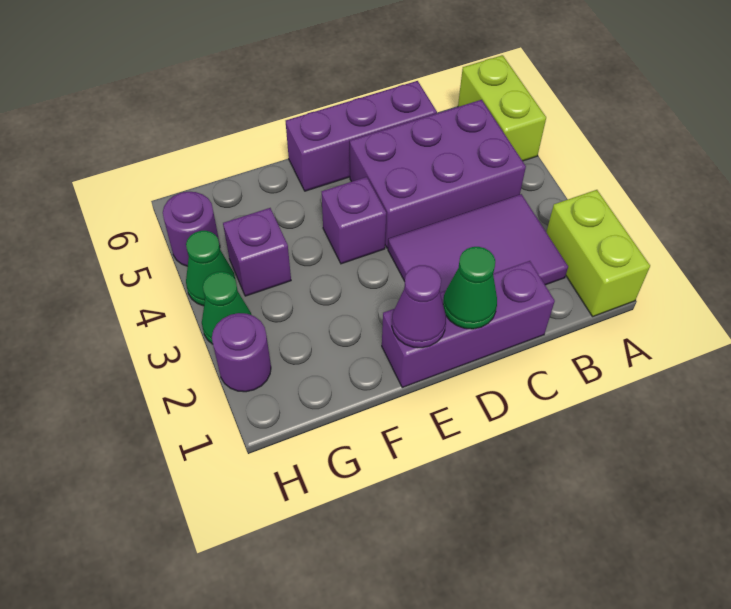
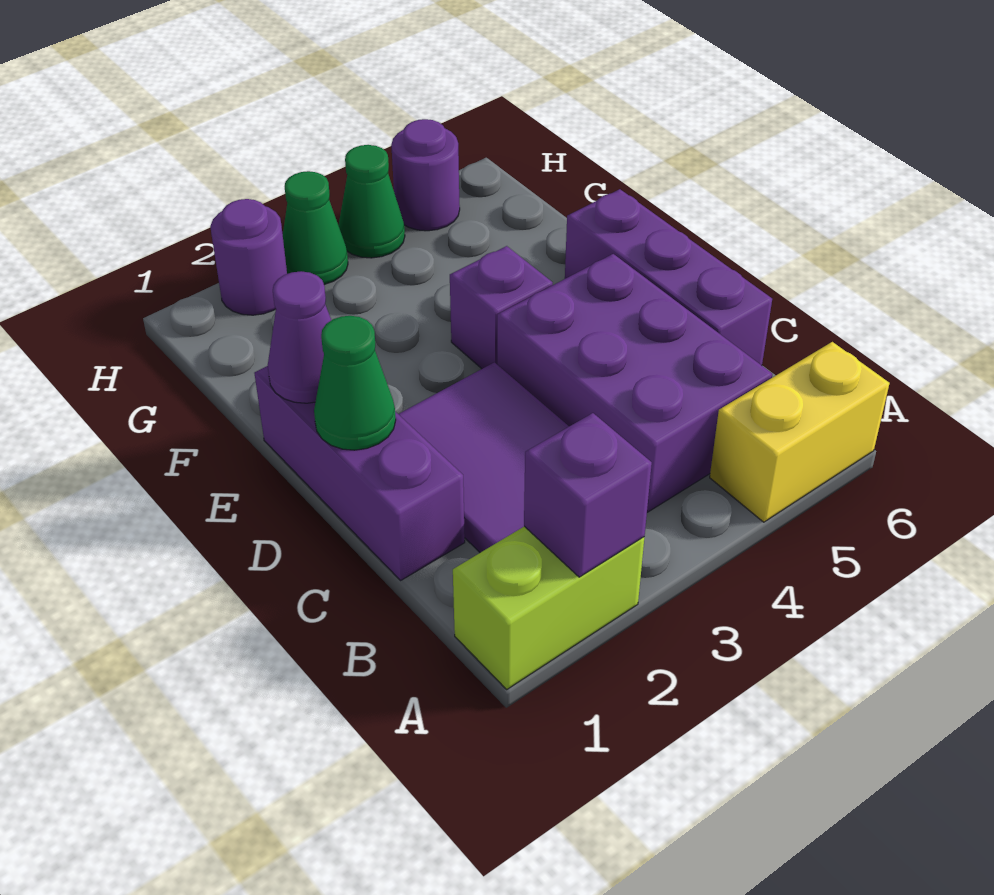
lime 1x2 brick [458,55,546,161] -> yellow 1x2 brick [710,342,890,522]
purple 1x1 brick [223,208,291,296] -> purple 1x1 brick moved to [524,413,652,577]

